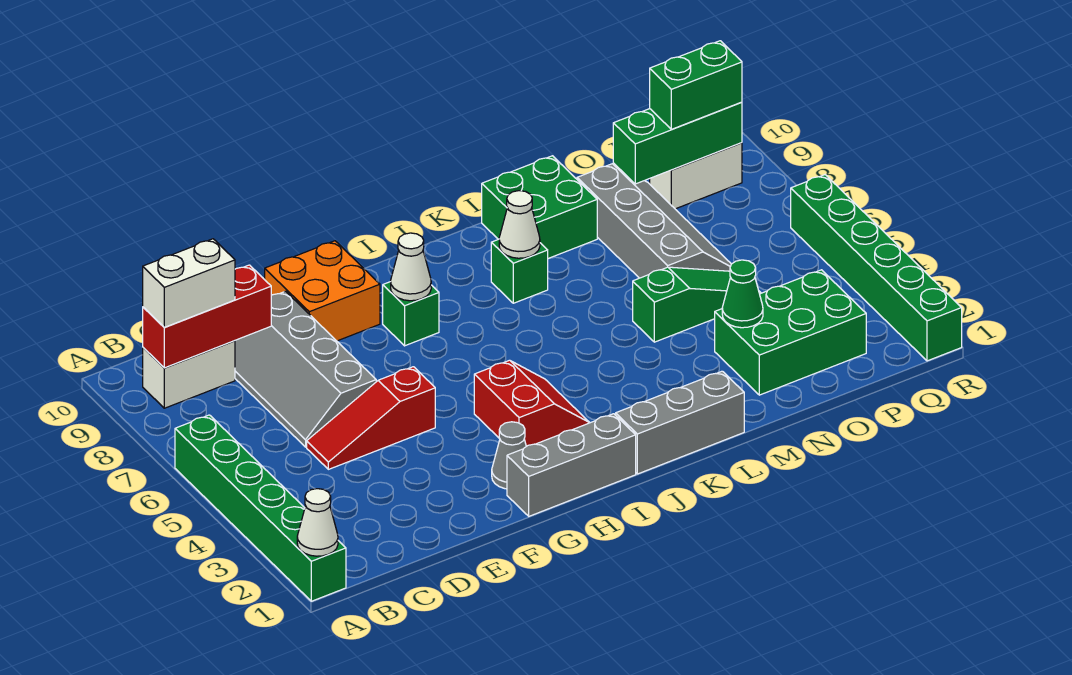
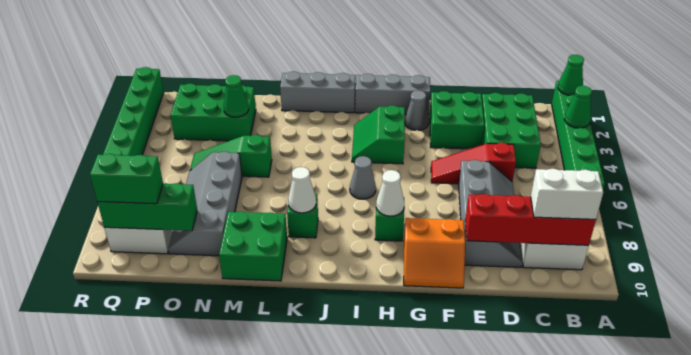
white 1x1 cone [297,489,338,556] -> green 1x1 cone [558,55,584,95]
none -> green 1x1 cone [564,86,592,128]
red 1x3 brick [143,265,271,368] -> red 1x4 brick [465,194,596,246]
none -> green 2x3 brick [482,93,541,168]
red 1x3 slope [307,367,435,469] -> red 1x3 slope turned to [431,143,516,184]
none -> green 2x2 brick [430,91,484,149]
orange 2x2 brick [265,241,380,341] -> orange 2x2 slope [404,218,465,288]
red 2x2 slope [474,360,589,446] -> green 2x2 slope [352,105,405,164]
none -> grey 1x1 cone [350,156,376,199]

